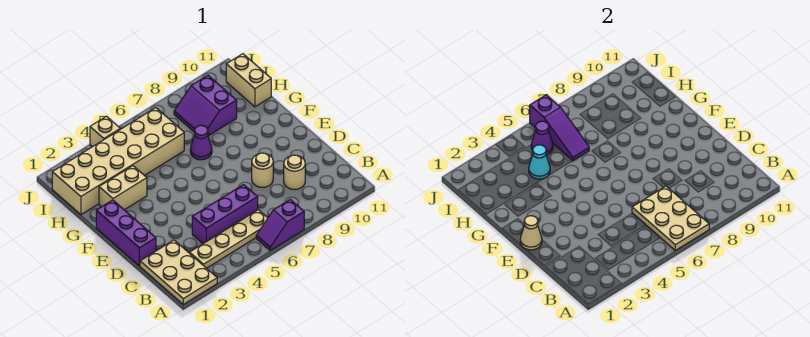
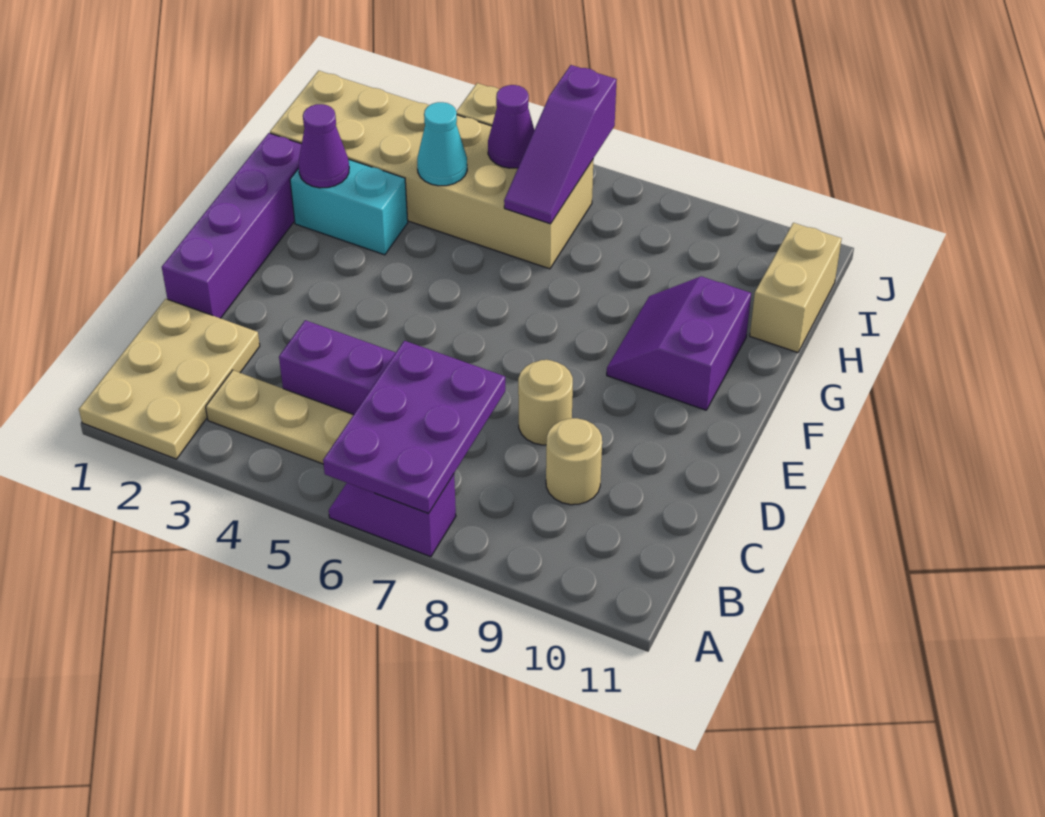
tan 2x3 plate [632,186,709,250] -> purple 2x3 plate [323,341,505,513]
purple 1x3 brick [96,200,156,266] -> purple 1x4 brick [162,133,302,318]
tan 1x1 cone [520,216,542,250] -> none
tan 1x2 brick [99,166,147,210] -> cyan 1x2 brick [290,160,408,255]
purple 1x1 cone [190,125,212,160] -> purple 1x1 cone moved to [298,104,349,188]
purple 2x2 slope [174,75,237,136] -> purple 2x2 slope moved to [607,276,751,410]

